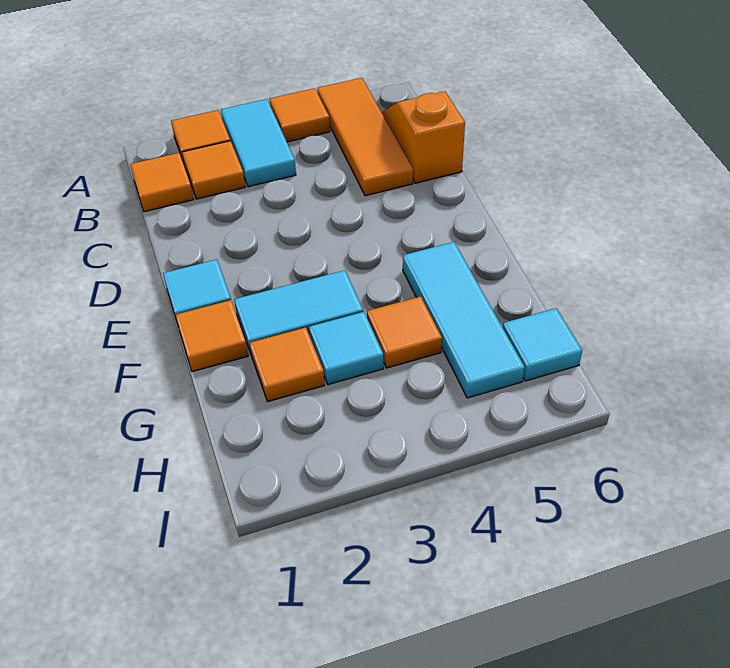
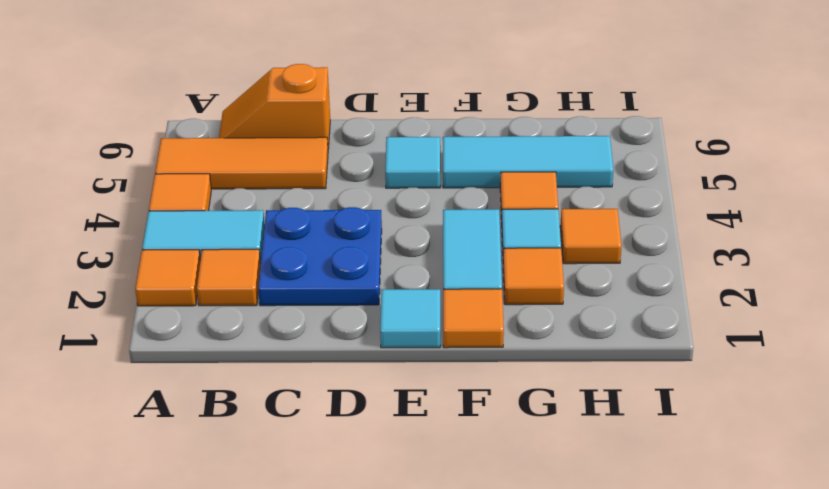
orange 1x1 tile [130,153,194,212] -> orange 1x1 tile moved to [560,209,622,264]
none -> blue 2x2 plate [258,207,382,306]
cyan 1x1 tile [503,308,582,381] -> cyan 1x1 tile moved to [385,137,440,188]

